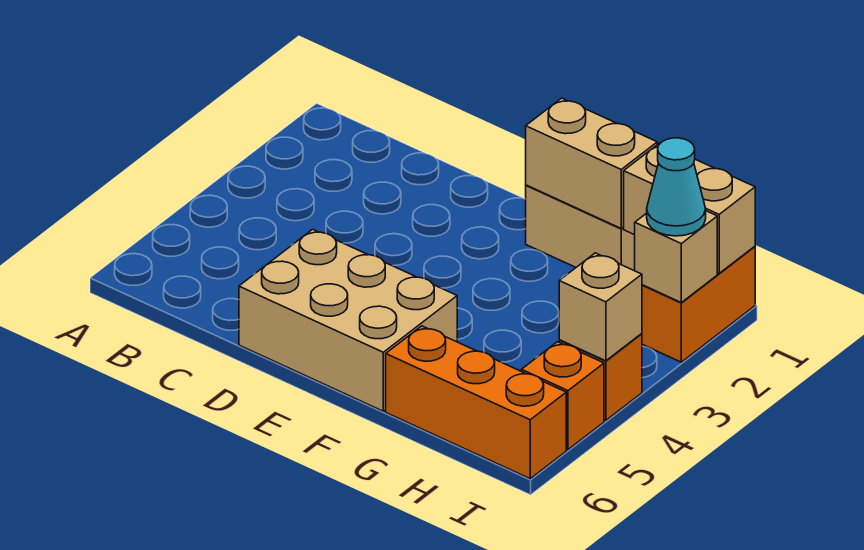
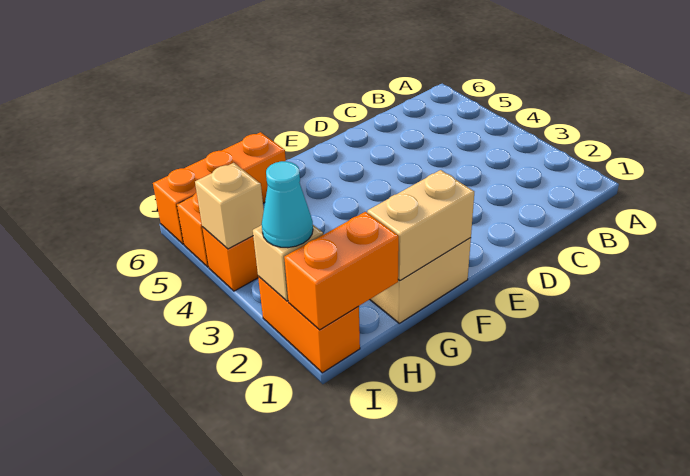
tan 2x3 brick [239,229,457,411] -> none
tan 1x2 brick [624,143,755,273] -> orange 1x2 brick [284,212,399,330]

